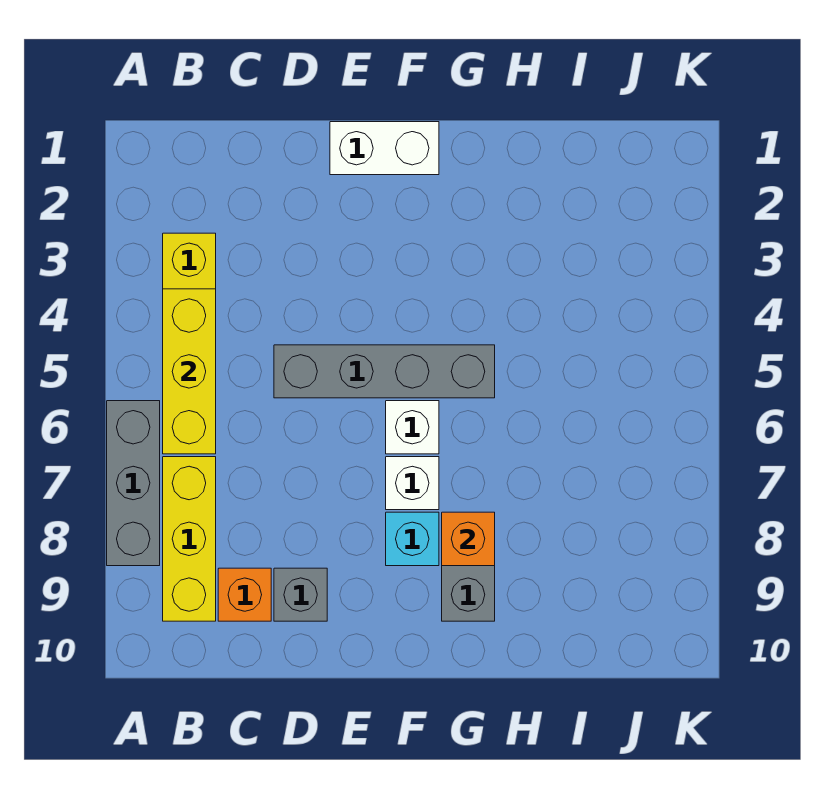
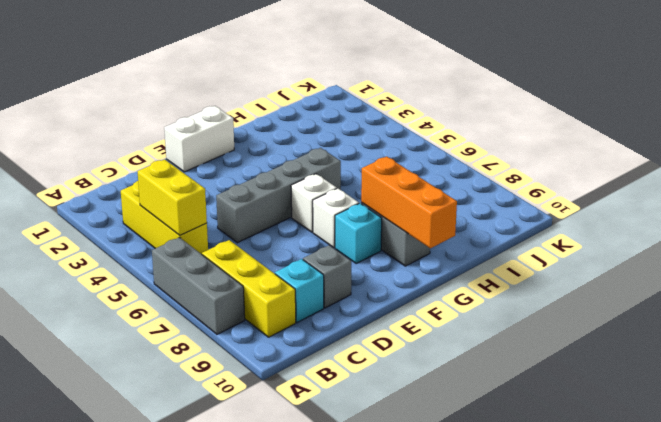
yellow 1x3 brick [163,289,216,454] -> yellow 1x2 brick [137,159,207,235]
orange 1x1 brick [218,568,271,621] -> cyan 1x1 brick [275,259,324,323]
orange 1x1 brick [442,512,495,566] -> orange 1x3 brick [361,156,457,248]

